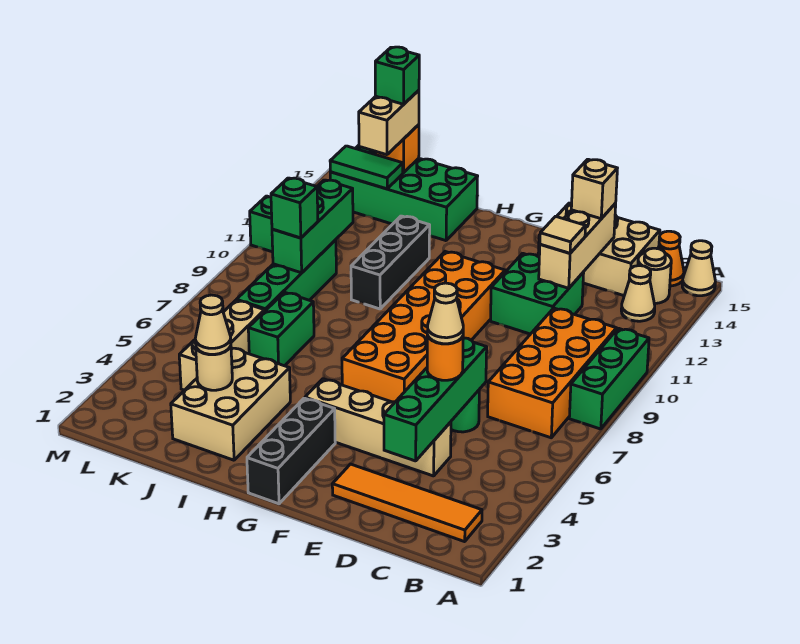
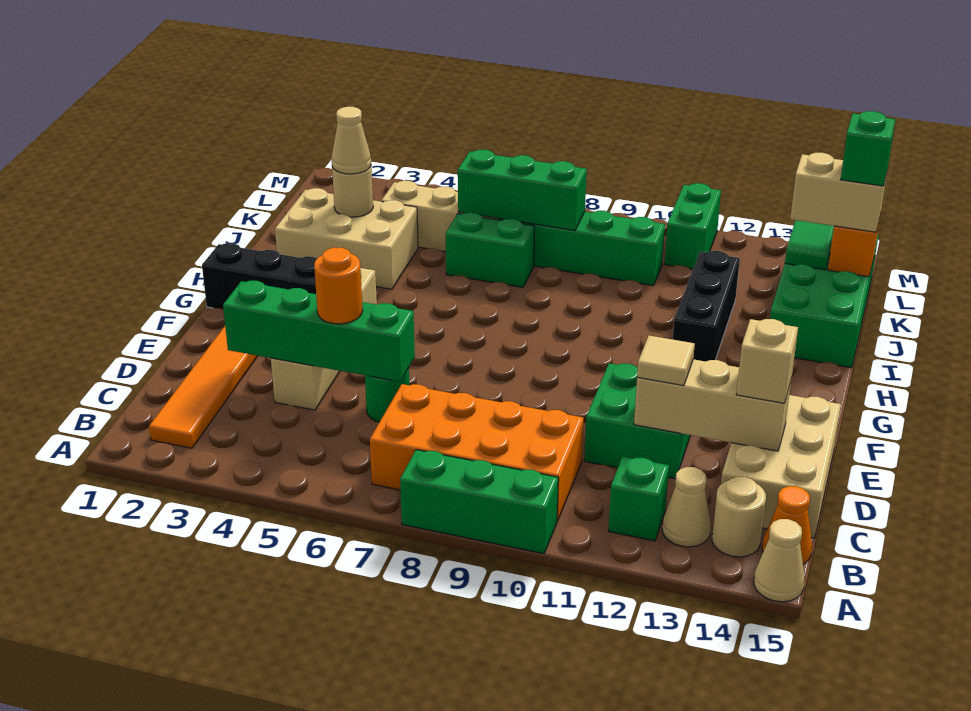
tan 1x1 cone [427,283,463,344] -> none
orange 2x6 brick [342,252,505,402] -> none
black 1x3 brick [351,216,430,309] -> black 1x3 brick turned to [673,251,740,361]
green 1x3 brick [272,180,353,273] -> green 1x3 brick moved to [458,150,587,230]
green 1x1 brick [271,178,318,238] -> green 1x1 brick moved to [608,456,669,541]

